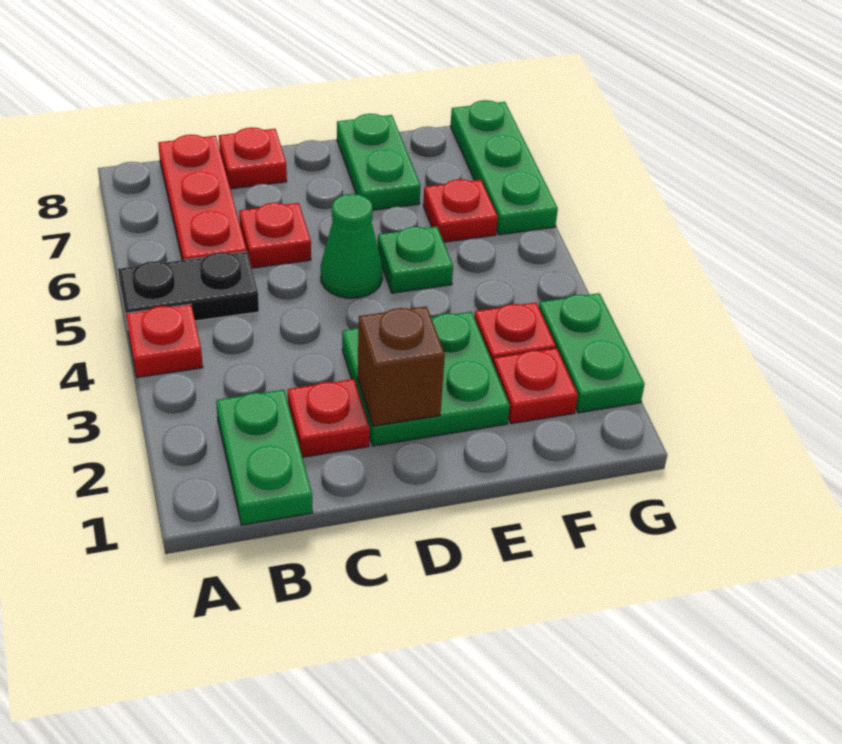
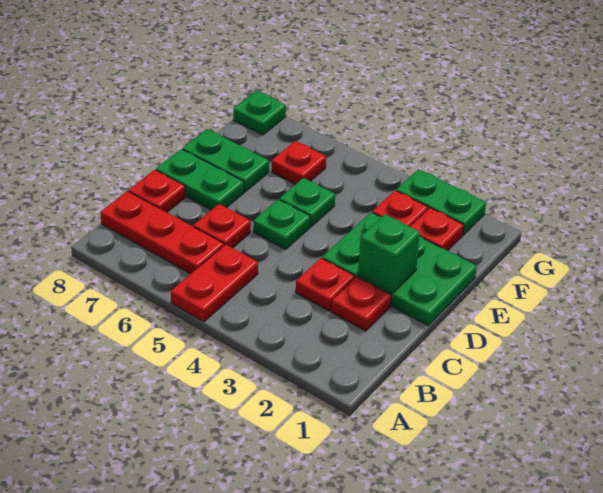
red 1x1 plate [126,304,203,378] -> red 1x1 plate moved to [296,258,355,311]
black 1x2 plate [118,252,259,322] -> red 1x2 plate [171,244,258,322]
green 1x2 plate [216,390,313,525] -> green 1x2 plate moved to [156,149,244,210]
green 2x2 plate [342,312,510,446] -> green 2x3 plate [322,212,477,325]
brown 1x1 brick [358,306,445,426] -> green 1x1 brick [358,214,420,293]
green 1x1 cone [321,194,382,298] -> green 1x1 plate [253,199,310,249]
green 1x3 plate [450,100,558,235] -> green 1x1 plate [233,91,286,135]

